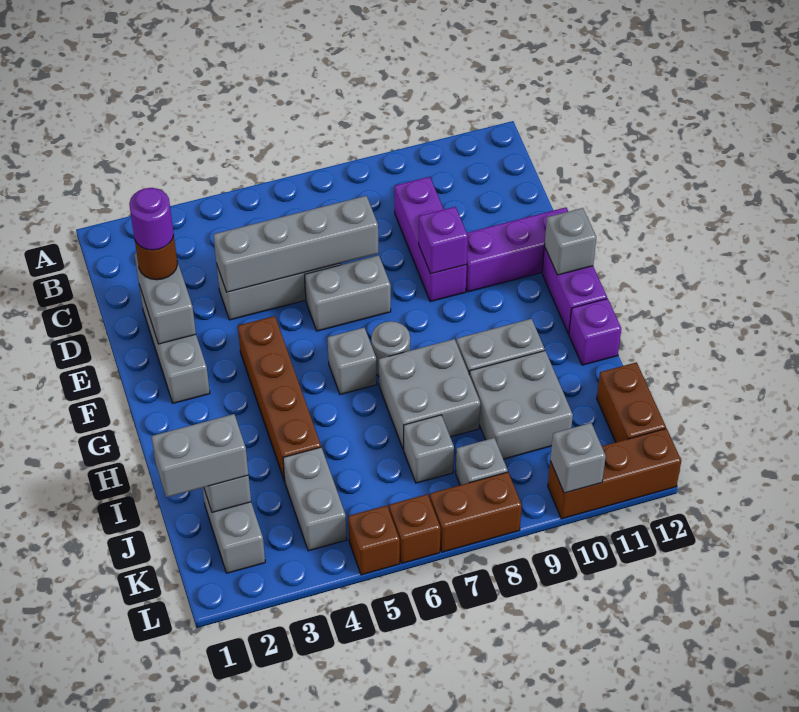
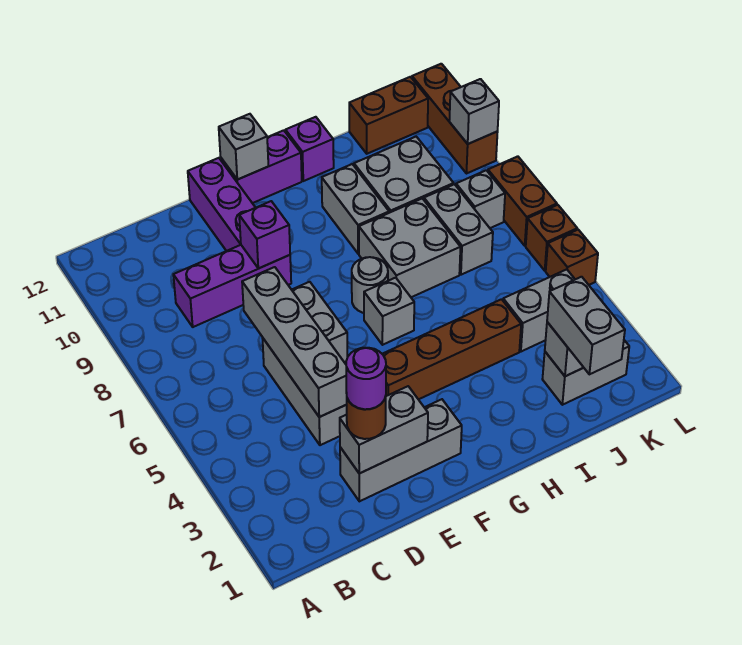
grey 1x1 brick [404,415,454,483] -> grey 1x2 brick [424,184,493,275]

